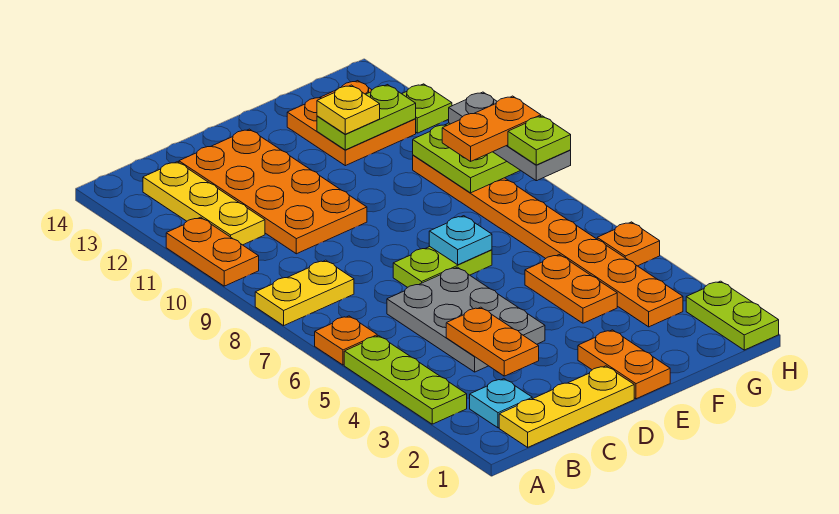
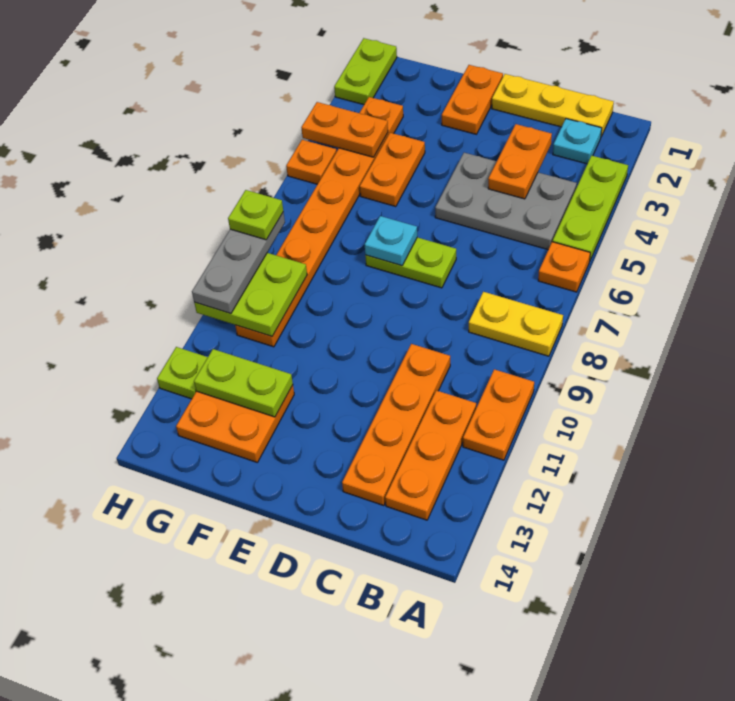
yellow 1x3 plate [143,162,265,245] -> orange 1x3 plate [385,390,476,520]
grey 2x3 plate [387,267,545,372] -> grey 2x3 plate turned to [435,153,577,250]
orange 2x4 plate [179,129,367,254] -> orange 1x4 plate [342,344,450,505]
yellow 1x1 plate [317,85,380,134] -> none
orange 1x2 plate [442,96,541,161] -> orange 1x2 plate moved to [301,102,388,157]

